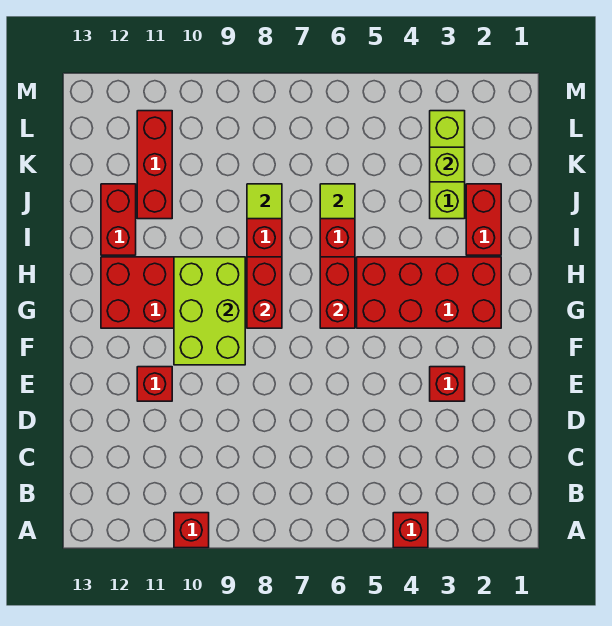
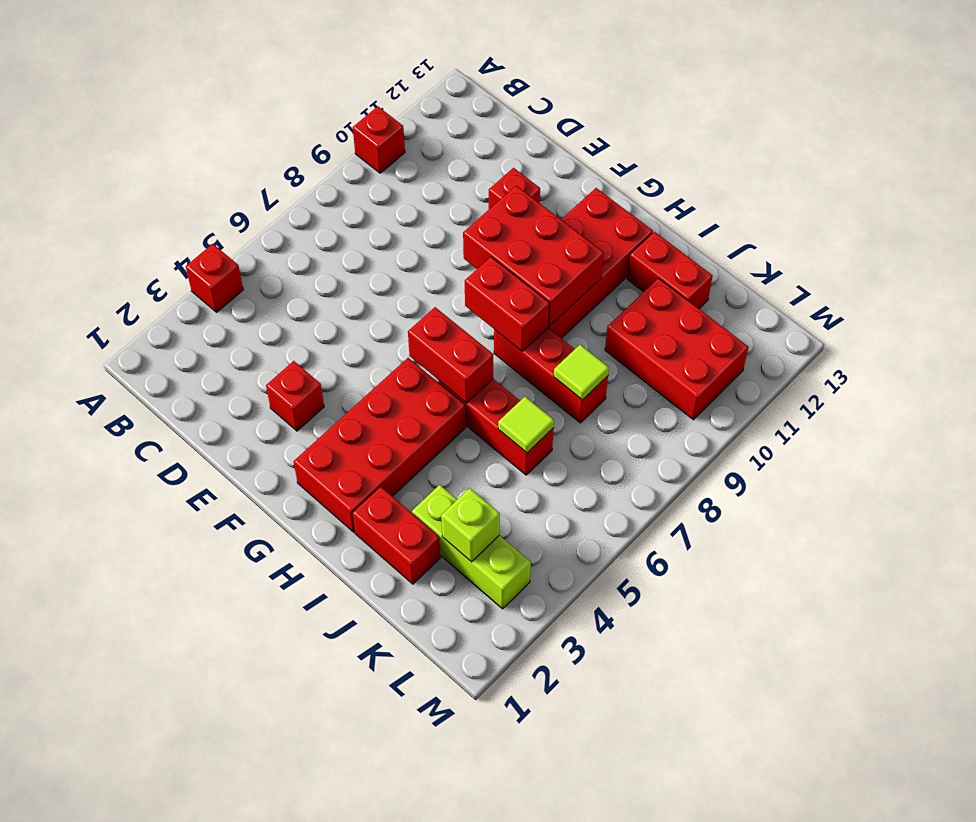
lime 2x3 brick [174,257,245,365] -> red 2x3 brick [463,186,604,326]
red 1x3 brick [137,111,172,219] -> red 2x3 brick [605,278,748,420]

